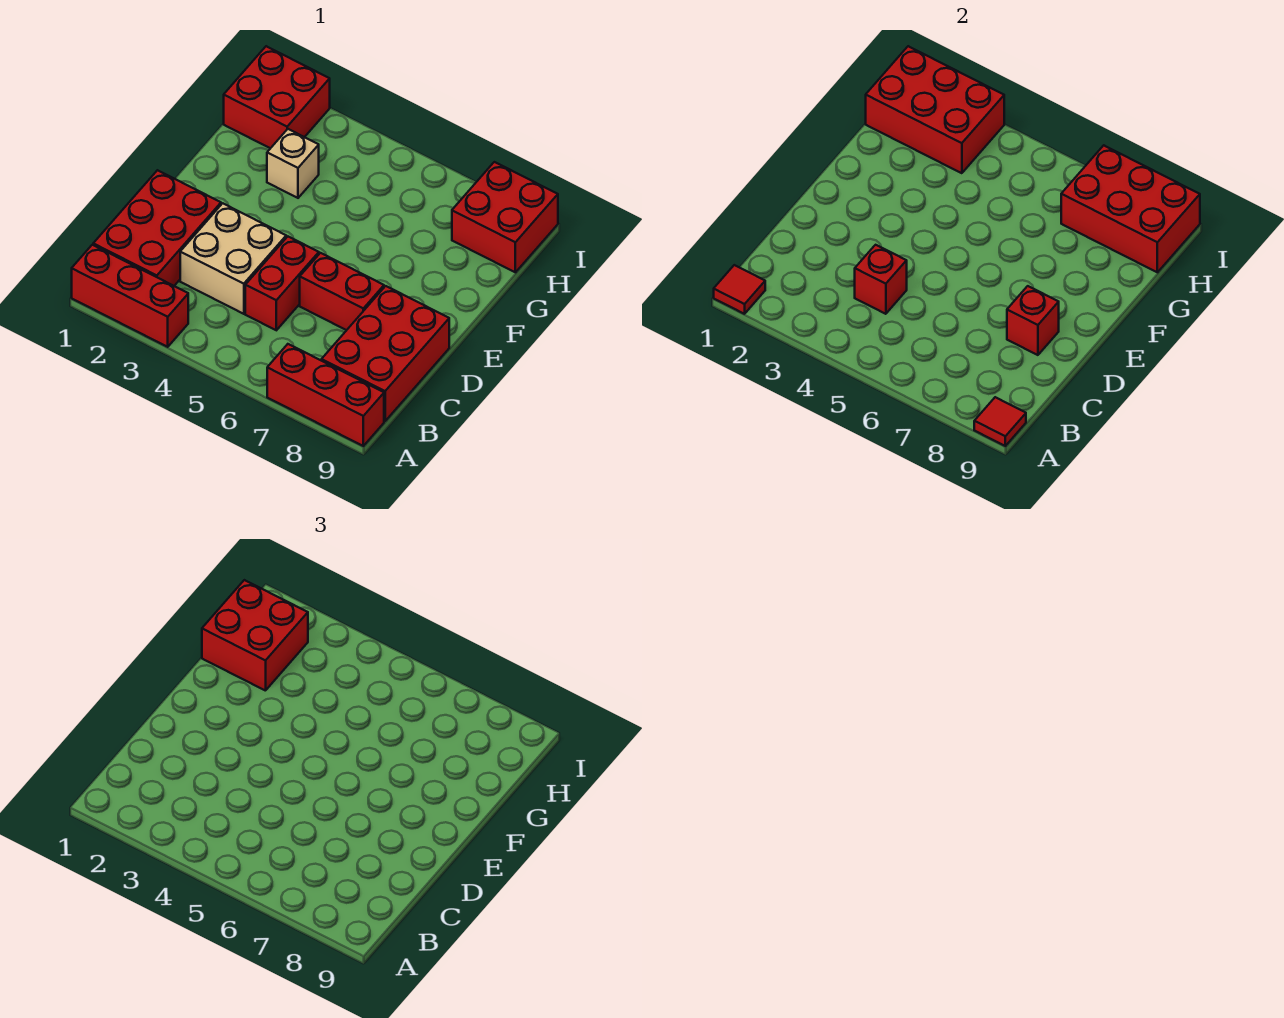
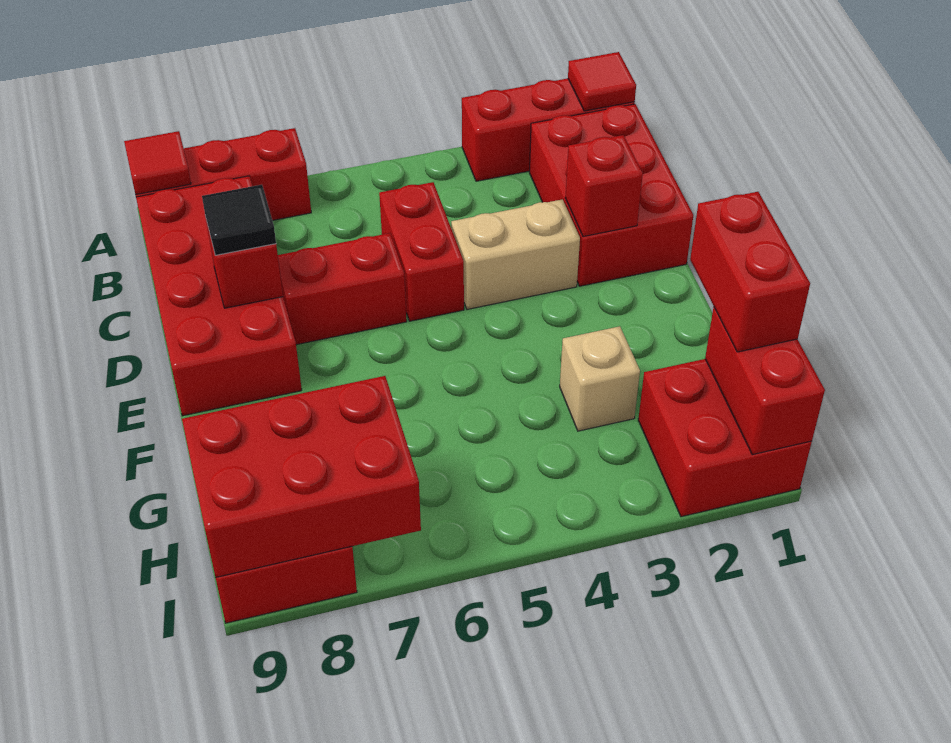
red 2x3 brick [322,286,449,421] -> red 2x4 brick [136,176,302,416]
tan 2x2 brick [180,203,286,314] -> tan 1x2 brick [451,199,580,309]
red 1x1 brick [855,245,907,314] -> red 1x1 brick moved to [565,135,643,237]
none -> black 1x1 tile [202,185,276,255]
red 2x2 brick [202,580,308,691] -> red 1x2 brick [690,192,810,352]
red 2x3 brick [866,46,1004,173] -> red 1x2 brick [705,307,825,455]

